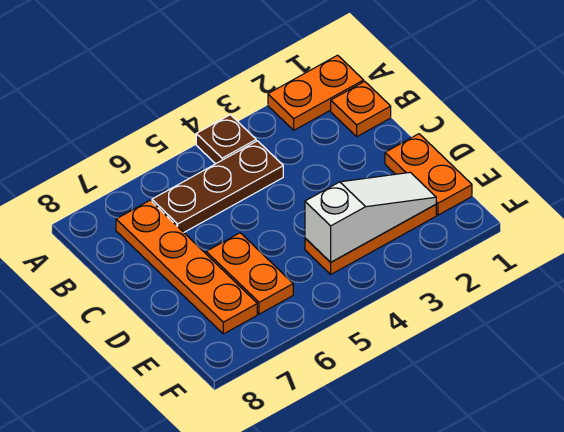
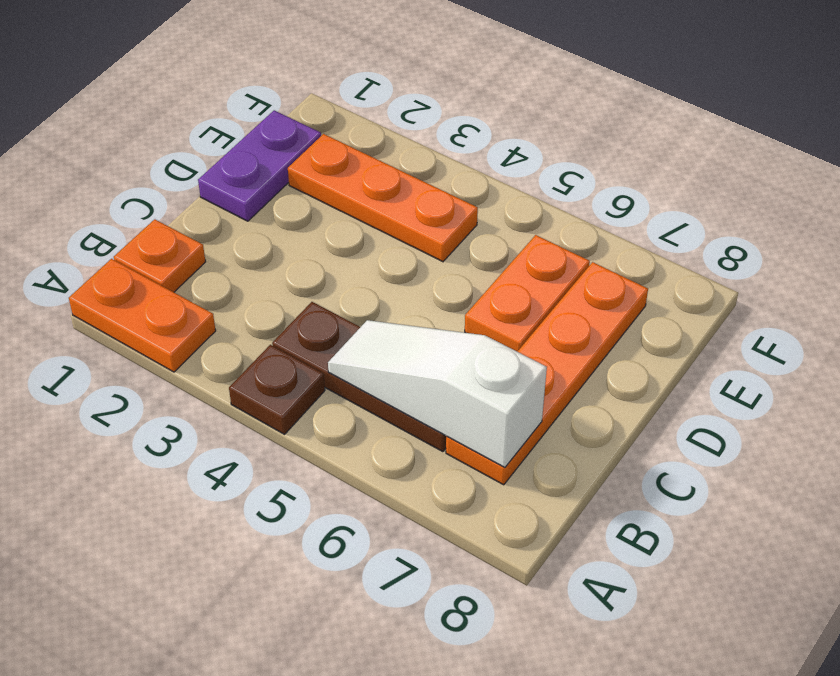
orange 1x2 plate [385,134,472,215] -> purple 1x2 plate [198,110,321,221]
white 1x3 slope [305,172,436,262] -> white 1x3 slope moved to [328,320,547,468]

